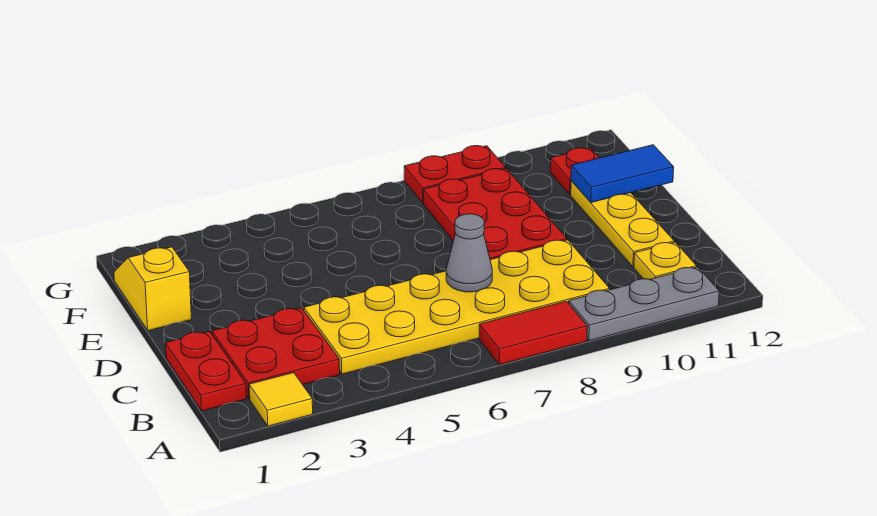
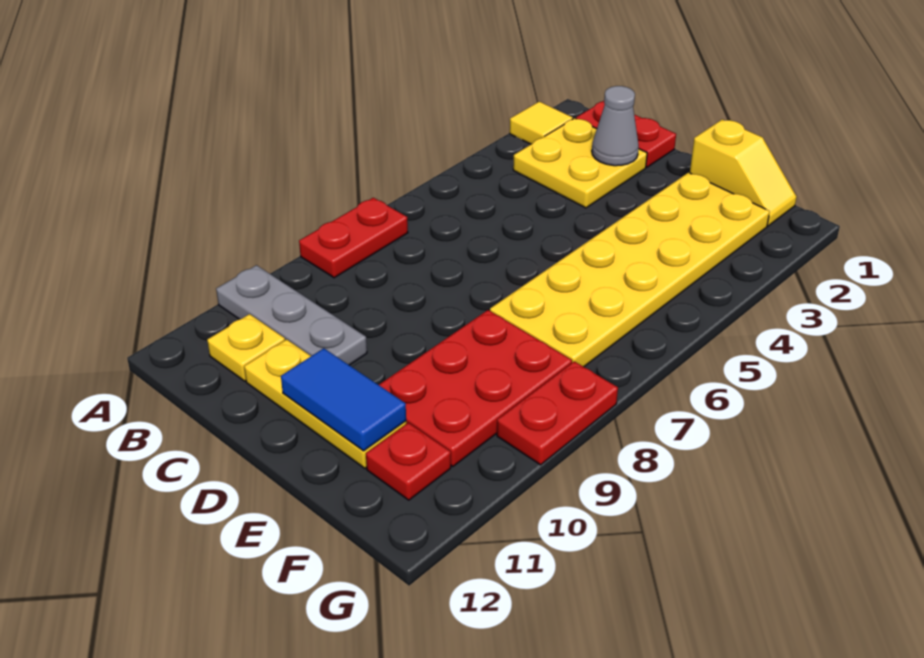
red 1x2 tile [479,301,587,365] -> red 1x2 plate [299,198,408,278]
grey 1x3 plate [569,267,719,341] -> grey 1x3 plate turned to [216,265,367,365]
red 2x2 plate [212,308,340,399] -> yellow 2x2 plate [513,118,647,208]
yellow 2x6 plate [304,240,610,374] -> yellow 2x6 plate moved to [490,173,770,367]
grey 1x1 cone [446,214,492,292] -> grey 1x1 cone moved to [592,86,639,166]
red 2x3 plate [423,169,567,260] -> red 2x3 plate turned to [379,310,572,467]
blue 1x2 tile [571,145,674,203] -> blue 1x2 tile turned to [281,348,406,451]

